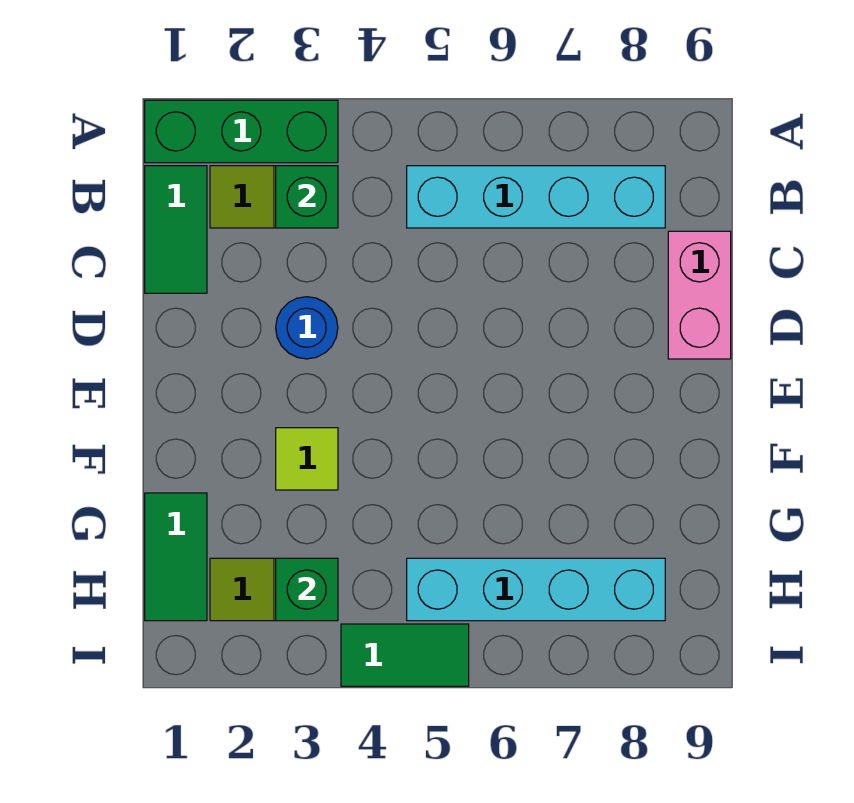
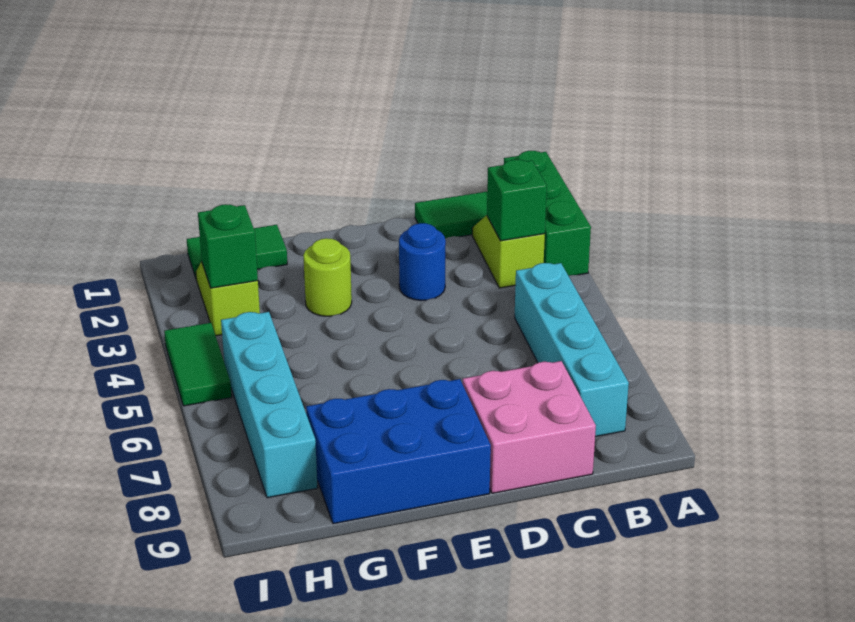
pink 1x2 brick [668,231,731,359] -> pink 2x2 brick [462,361,596,493]
none -> blue 2x3 brick [306,379,491,524]
lime 1x1 tile [276,428,338,490] -> lime 1x1 round brick [303,238,352,316]

